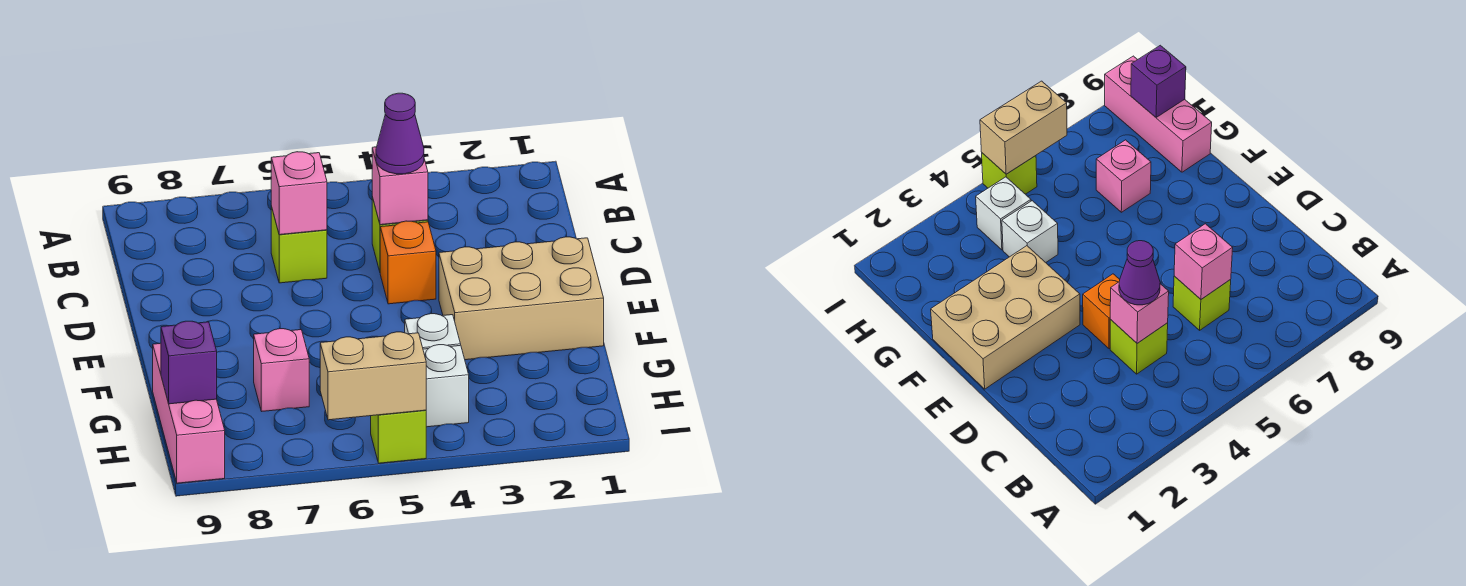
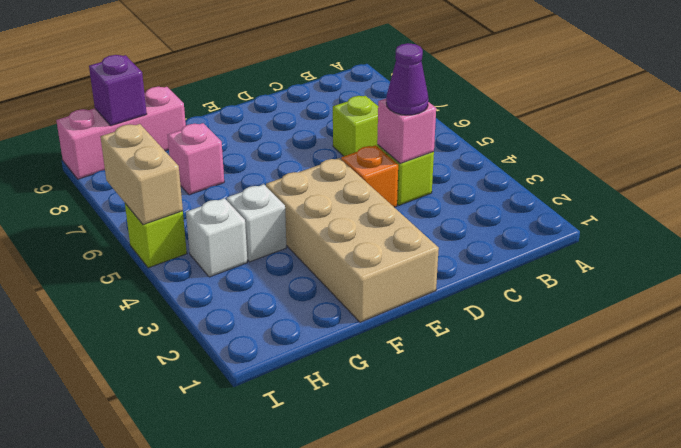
pink 1x1 brick [271,152,327,235] -> none
tan 2x3 brick [439,237,604,360] -> tan 2x4 brick [266,158,439,322]

